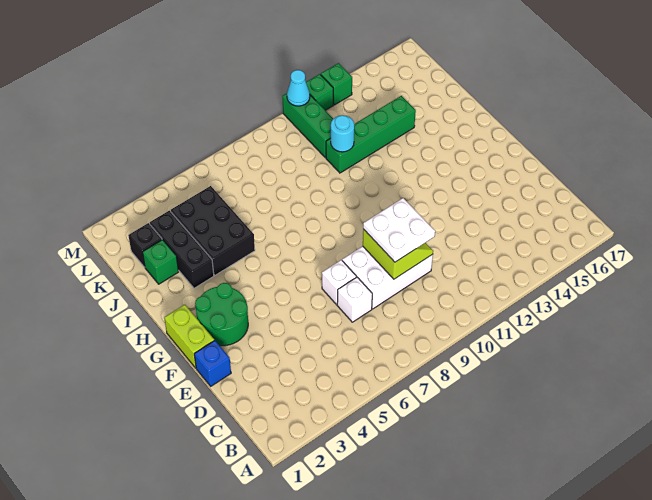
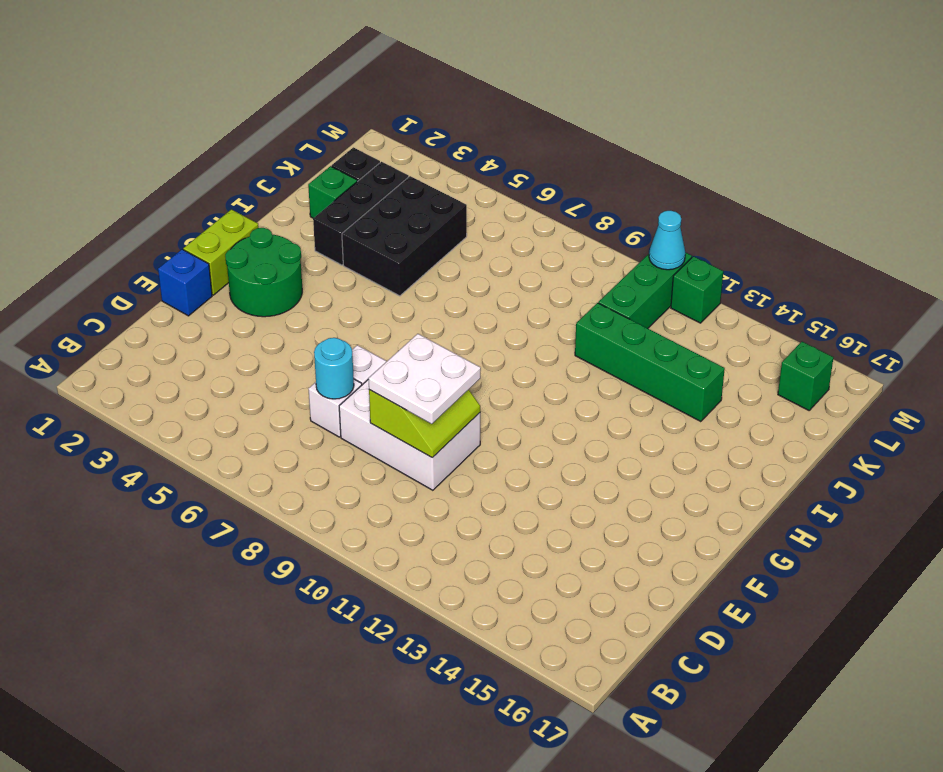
cyan 1x1 round brick [331,115,354,152] -> cyan 1x1 round brick moved to [314,338,354,399]
green 1x1 brick [321,63,352,105] -> green 1x1 brick moved to [778,342,833,410]

